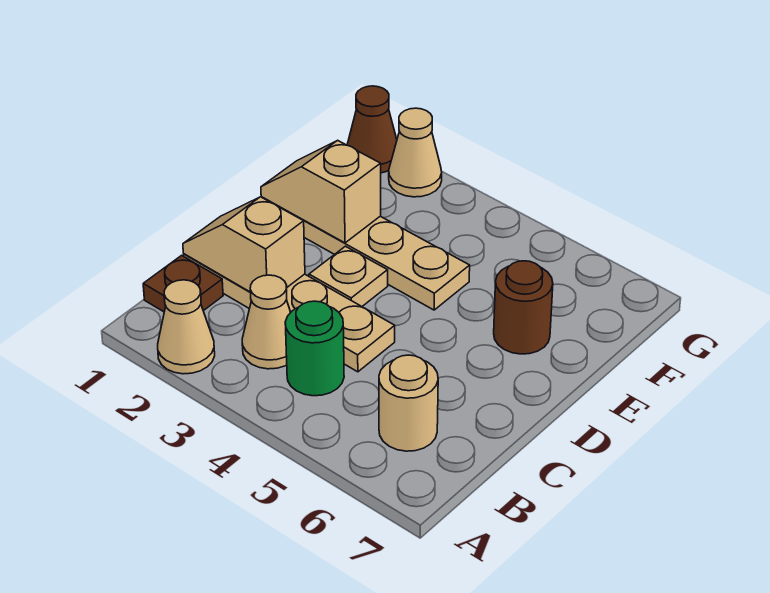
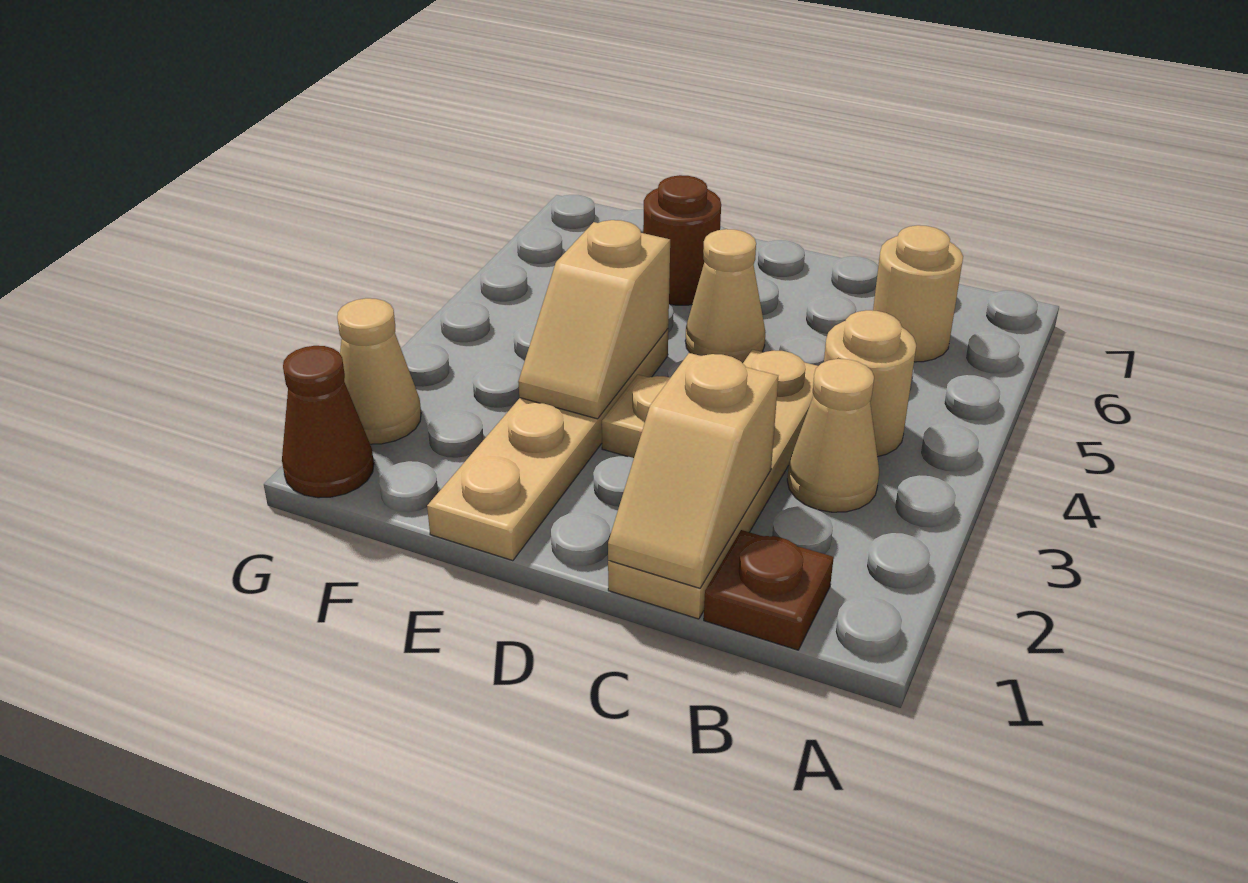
tan 1x1 cone [158,280,215,374] -> tan 1x1 cone moved to [685,229,765,363]
green 1x1 round brick [285,301,344,396] -> tan 1x1 round brick [824,310,916,457]
tan 1x2 slope [261,140,381,243] -> tan 1x2 slope moved to [518,220,670,419]

